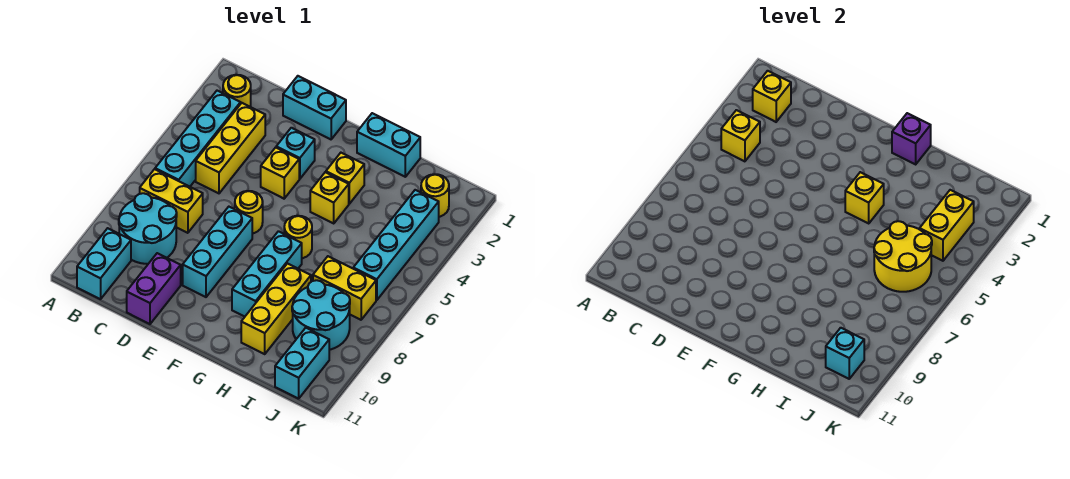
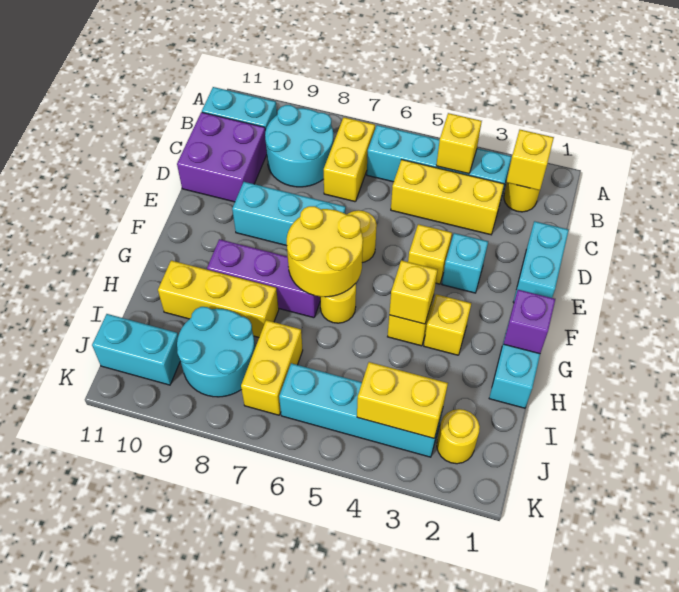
purple 1x2 brick [127,253,181,324] -> purple 2x2 brick [177,112,267,202]
cyan 1x3 brick [232,231,302,317] -> purple 1x3 brick [207,239,320,318]
yellow 2x2 round brick [874,221,932,292] -> yellow 2x2 round brick moved to [287,206,363,297]
cyan 1x1 brick [826,328,864,379] -> none

